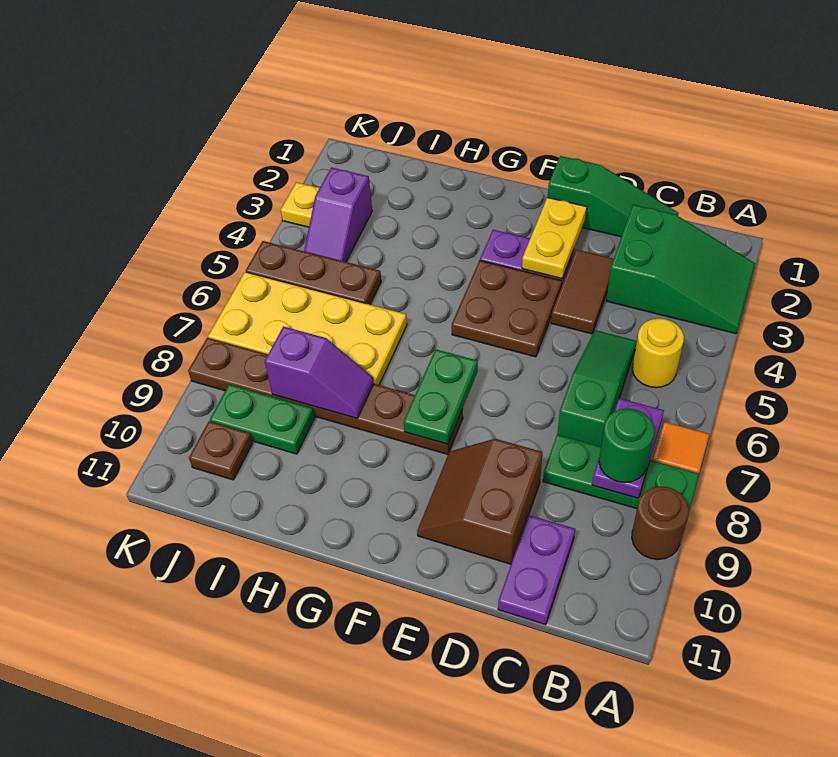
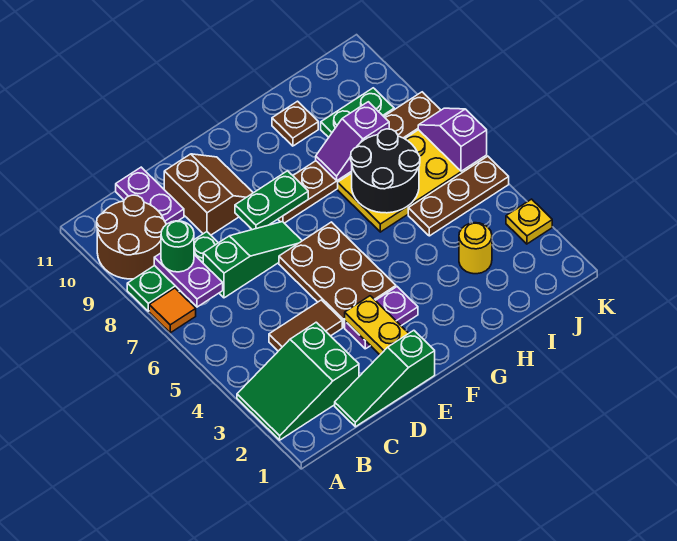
brown 1x1 round brick [632,486,689,560] -> brown 2x2 round brick [97,195,166,279]
yellow 1x1 round brick [632,318,684,388] -> yellow 1x1 round brick moved to [459,223,492,274]
green 1x3 slope [558,330,637,446] -> green 1x3 slope turned to [203,222,302,298]
brown 1x2 tile [551,250,613,334] -> brown 1x2 tile turned to [269,300,342,351]
brown 2x2 plate [452,261,562,357] -> brown 2x3 plate [279,222,396,327]
green 1x2 plate [404,349,478,444] -> green 1x2 plate turned to [235,171,308,230]
none -> black 2x2 round brick [351,129,420,213]
purple 1x2 slope [304,168,372,262] -> purple 1x2 slope moved to [418,108,487,171]
brown 1x1 plate [189,421,253,480] -> brown 1x1 plate moved to [272,101,318,146]

